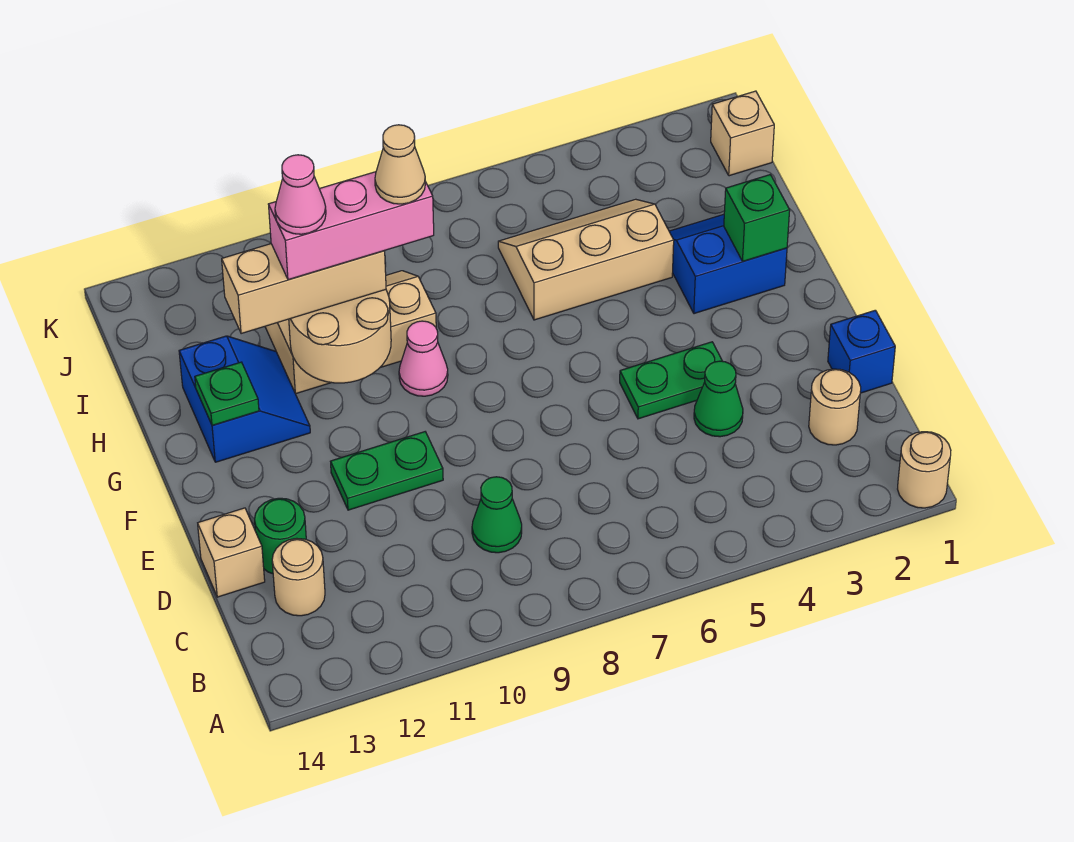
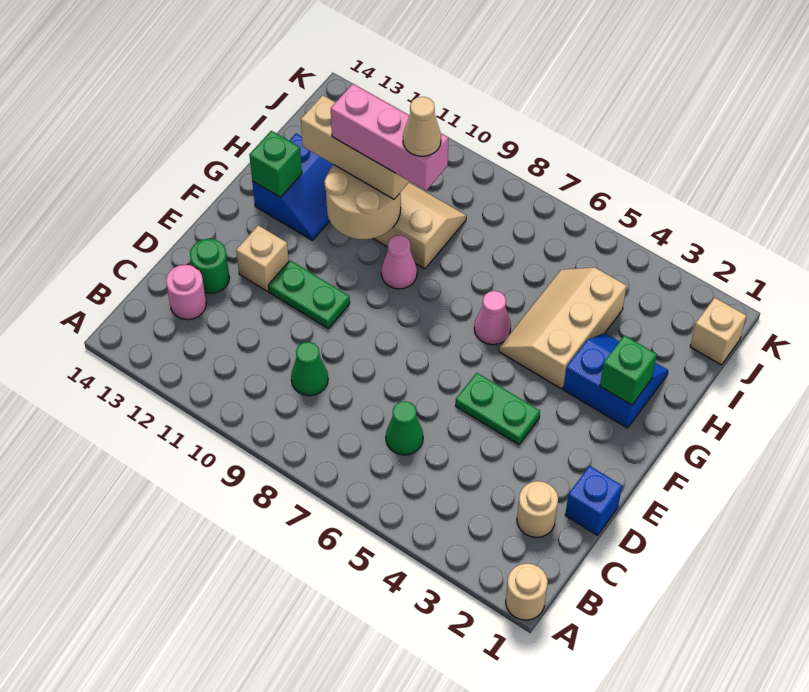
tan 1x1 round brick [272,539,325,616] -> pink 1x1 round brick [166,265,206,320]
green 1x1 cone [694,361,743,437] -> green 1x1 cone moved to [386,401,423,455]
tan 1x1 brick [198,508,265,597] -> tan 1x1 brick moved to [236,225,289,291]
green 1x1 plate [195,362,259,426] -> green 1x1 brick [249,131,302,197]
tan 2x3 slope [498,199,674,320] -> tan 2x3 slope turned to [499,267,627,389]
pink 1x1 cone [275,155,326,234] -> pink 1x1 cone moved to [474,291,511,345]

